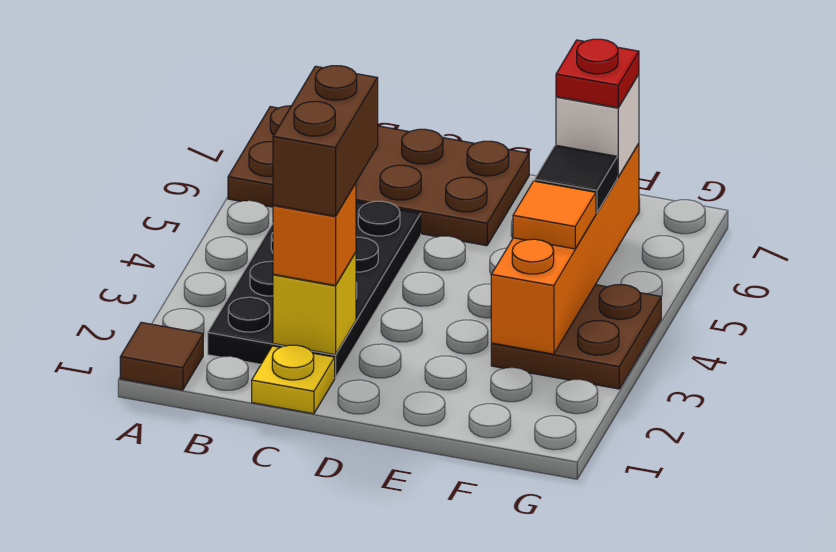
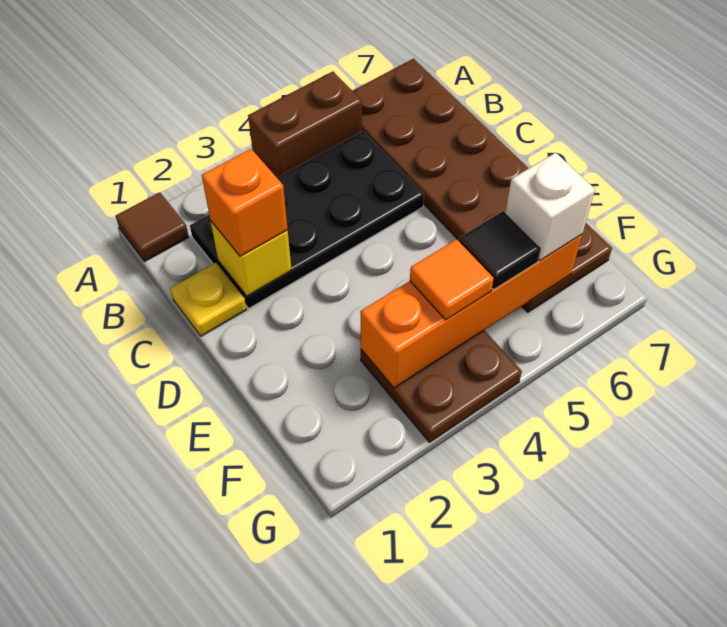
brown 2x4 plate [228,106,529,246] -> brown 2x6 plate [353,59,612,312]
brown 1x2 brick [273,66,378,216] -> brown 1x2 brick moved to [248,72,362,177]
red 1x1 plate [556,39,639,108] -> none

